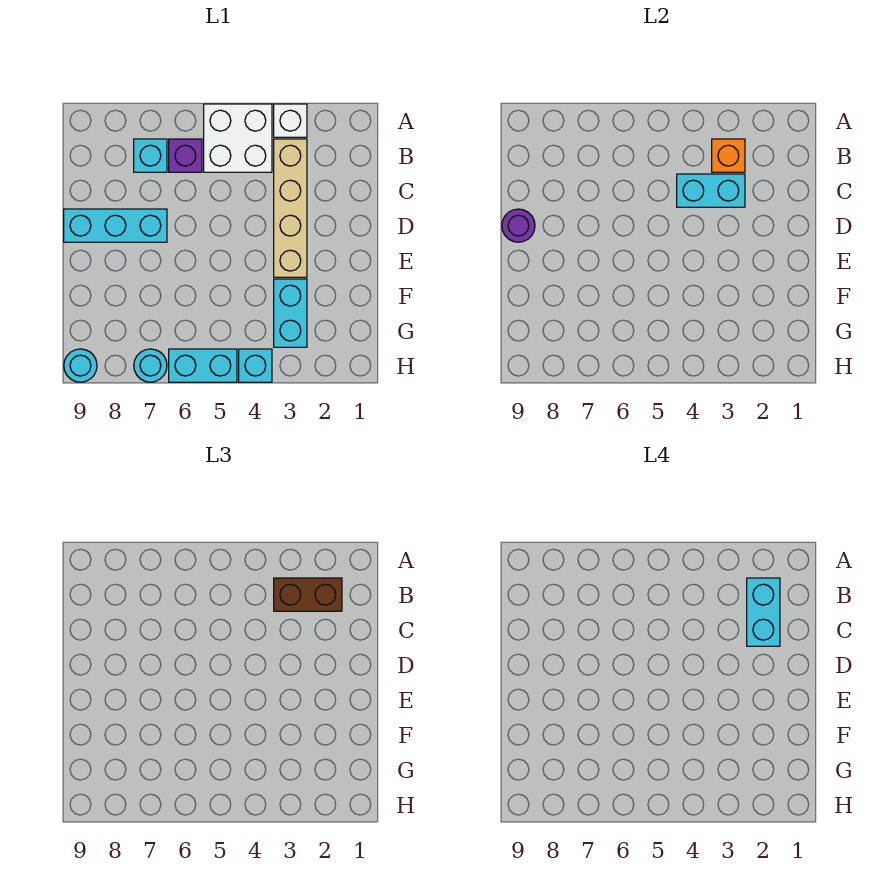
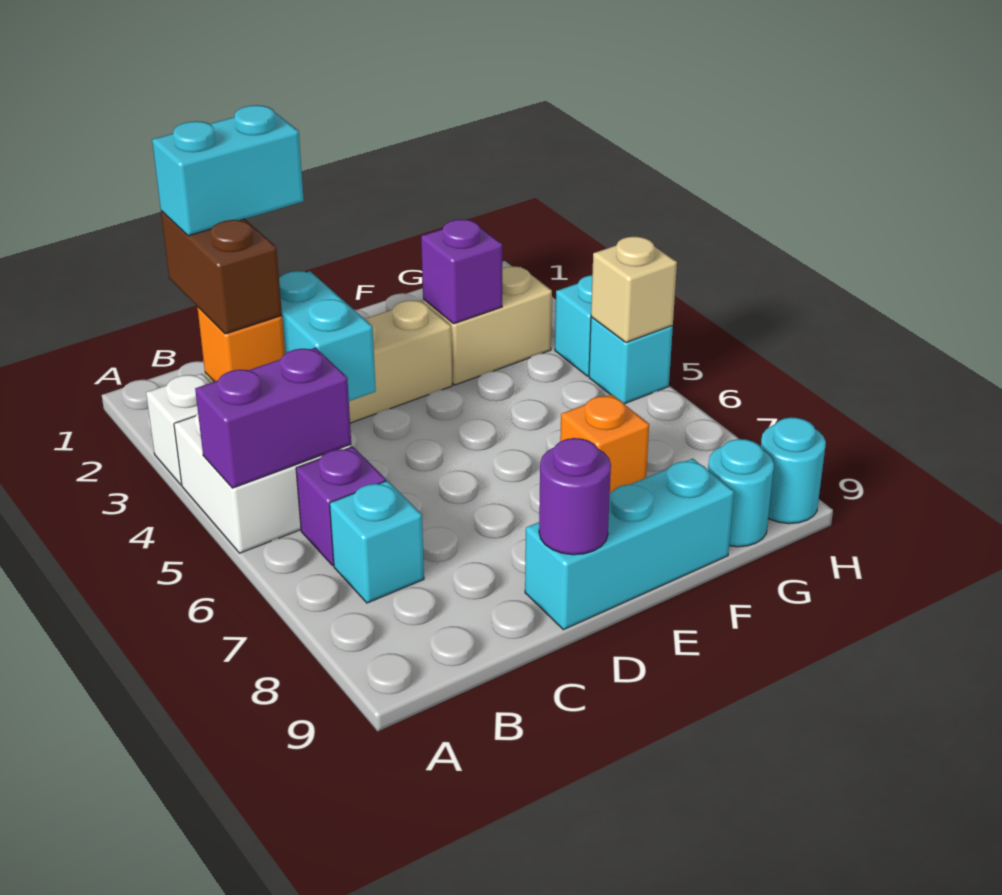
none -> purple 1x2 brick [195,348,351,488]
cyan 1x3 brick [64,209,167,242] -> cyan 1x3 brick turned to [525,459,734,630]
cyan 1x2 brick [274,279,307,347] -> tan 1x2 brick [423,266,552,385]
none -> purple 1x1 brick [421,219,502,324]
none -> orange 1x1 brick [560,394,649,492]
cyan 1x2 brick [169,349,237,382] -> cyan 1x1 brick [589,317,673,404]
none -> tan 1x1 brick [591,237,677,342]
cyan 1x1 round brick [134,349,167,382] -> cyan 1x1 round brick moved to [708,439,774,547]

